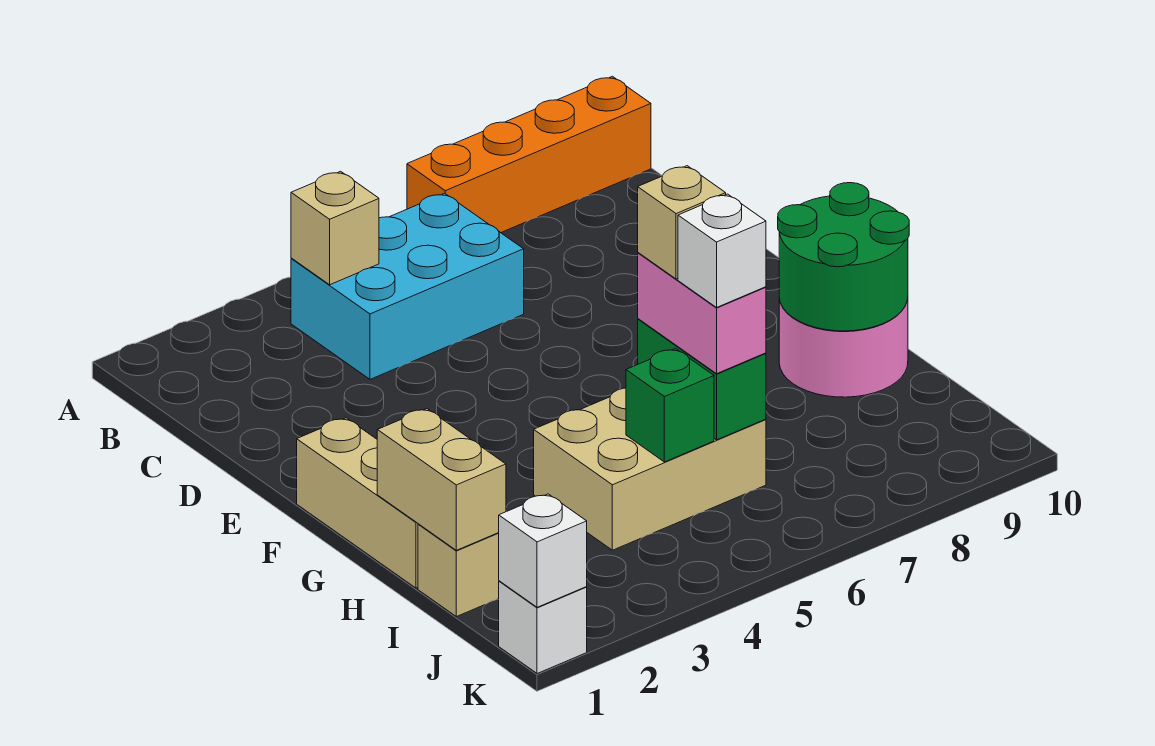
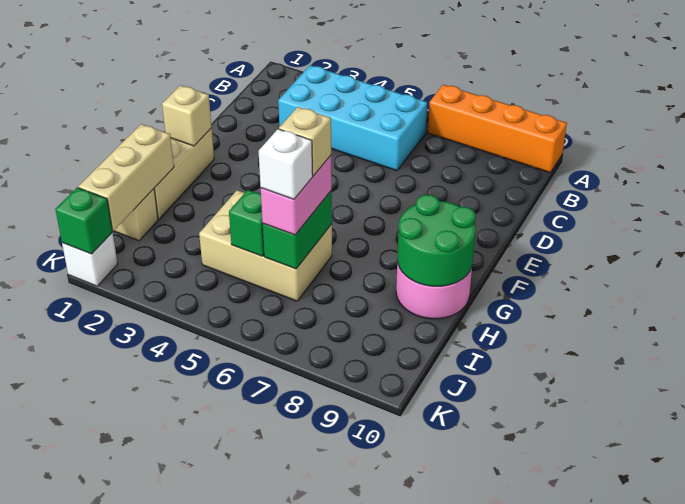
cyan 2x3 brick [291,193,524,379] -> cyan 2x4 brick [278,65,427,171]
tan 1x1 brick [291,171,379,285] -> tan 1x1 brick moved to [162,85,212,146]
tan 1x2 brick [377,409,506,550] -> tan 1x3 brick [78,124,174,231]
white 1x1 brick [499,494,587,607] -> green 1x1 brick [55,187,112,254]

